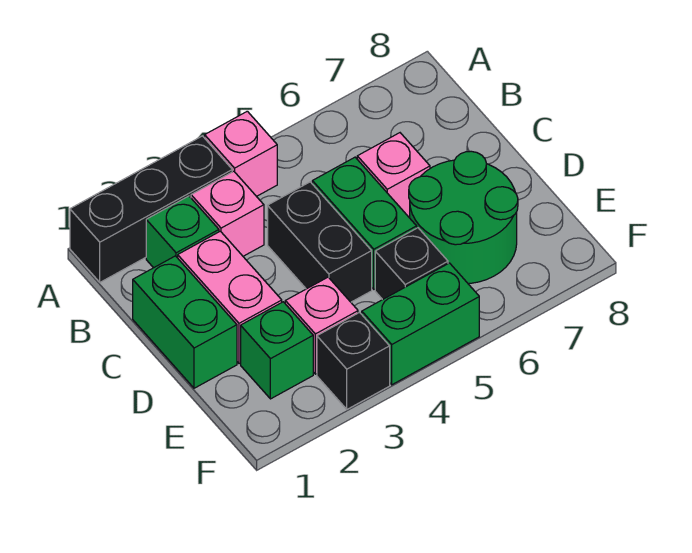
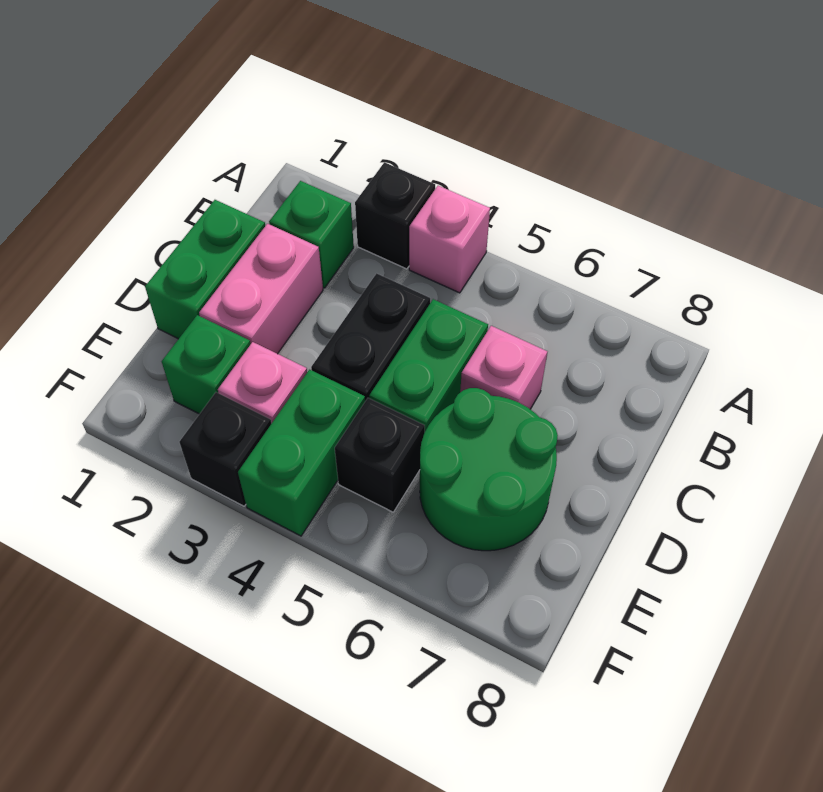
black 1x3 brick [70,136,232,282] -> black 1x1 brick [355,162,435,269]
pink 1x1 brick [191,171,264,256] -> none
green 1x2 brick [362,263,479,385] -> green 1x2 brick turned to [238,370,365,536]

